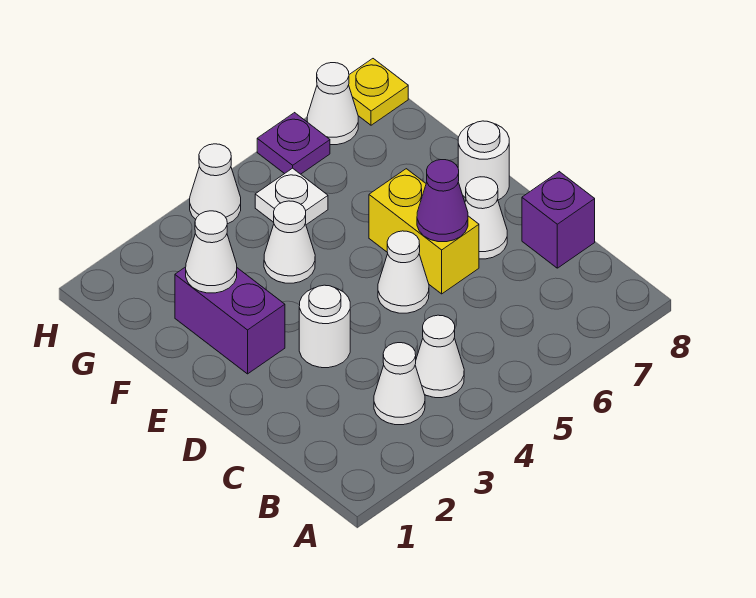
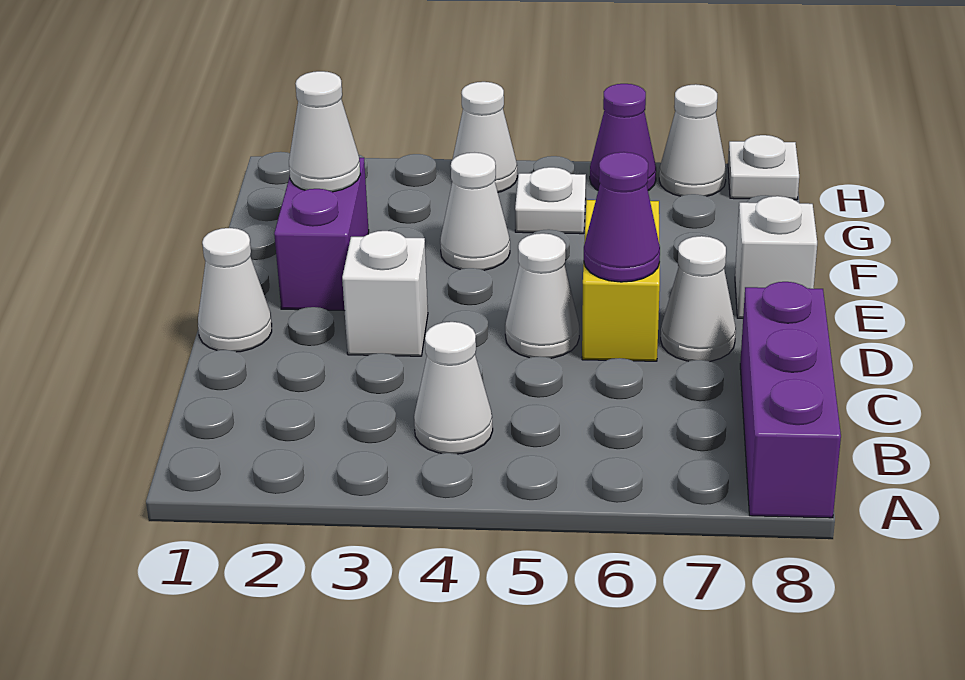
white 1x1 cone [374,343,425,425] -> white 1x1 cone moved to [198,228,272,352]
purple 1x1 brick [522,172,595,268] -> purple 1x3 brick [740,282,841,518]
white 1x1 round brick [299,285,350,368] -> white 1x1 brick [342,231,428,356]
white 1x1 round brick [458,121,509,200] -> white 1x1 brick [735,196,817,318]
purple 1x1 plate [257,113,330,174] -> purple 1x1 cone [590,84,656,191]
yellow 1x1 plate [349,59,408,125] -> white 1x1 plate [728,135,799,200]

